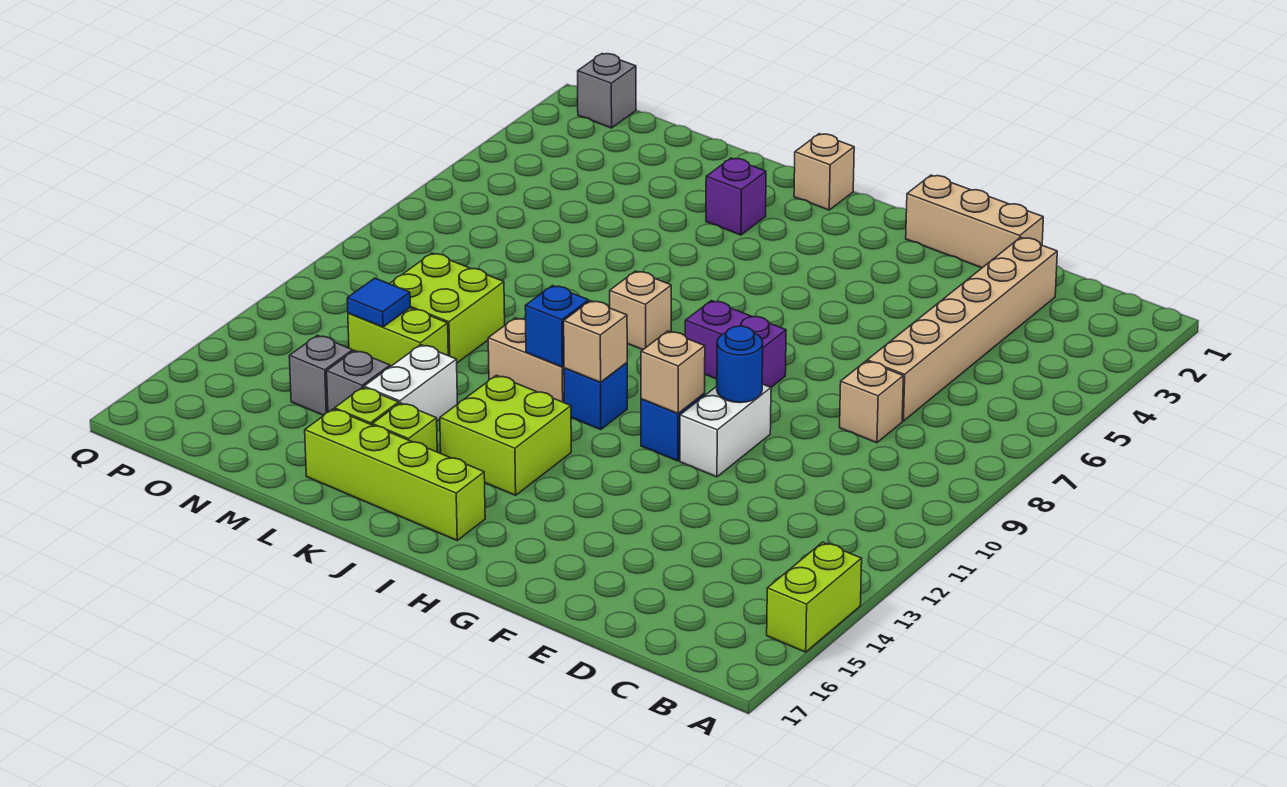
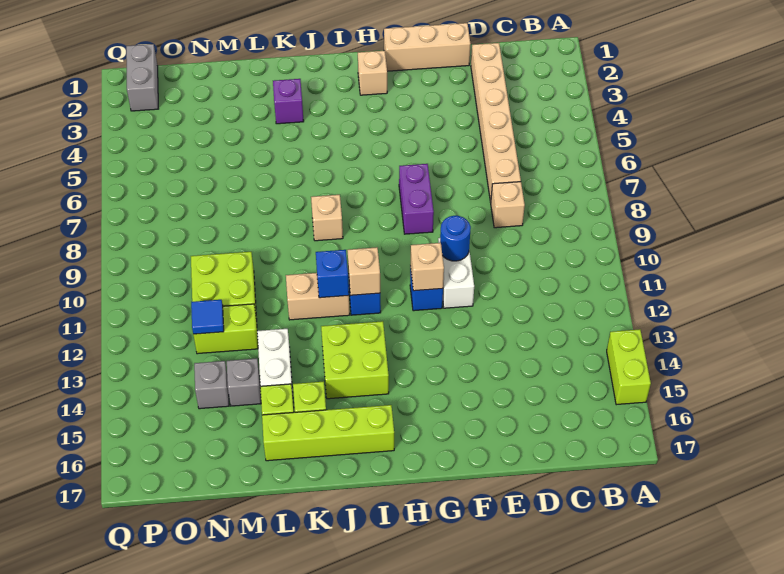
purple 1x2 brick [685,301,786,387] -> purple 1x2 brick turned to [399,164,434,234]
tan 1x1 brick [794,134,854,210] -> tan 1x1 brick moved to [358,51,387,95]
grey 1x1 brick [578,53,636,128] -> grey 1x2 brick [126,44,158,111]

